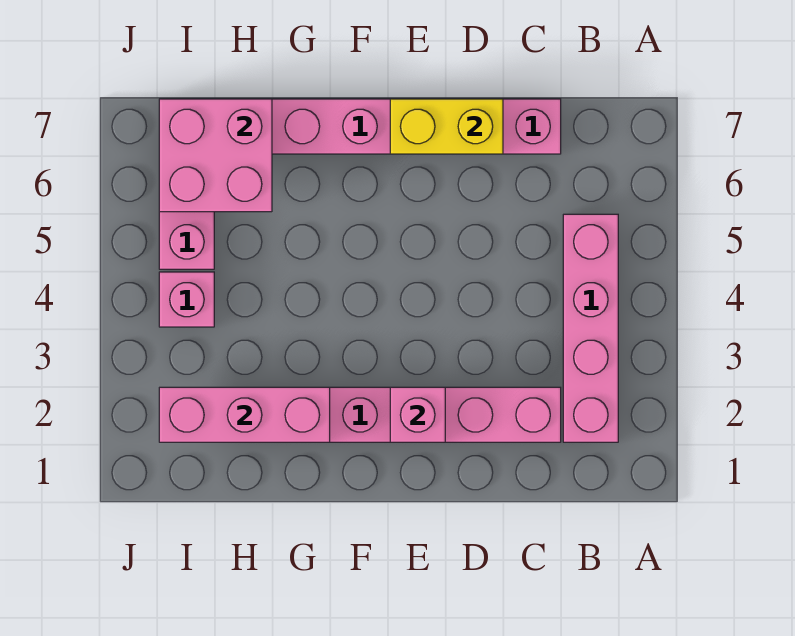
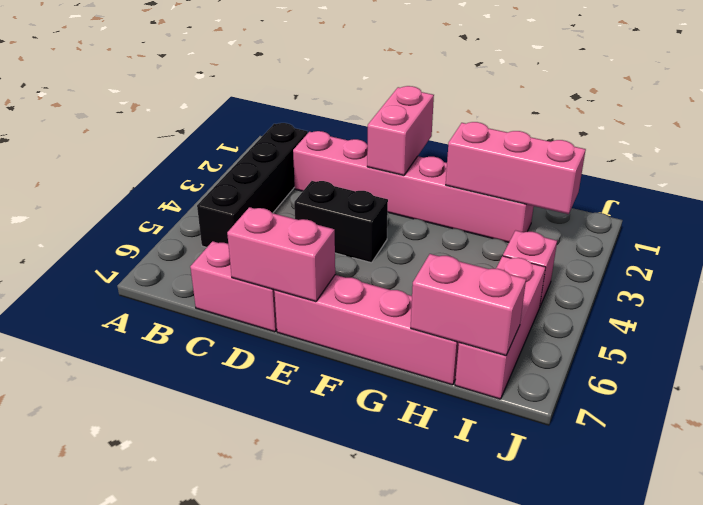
pink 1x4 brick [563,214,618,442] -> black 1x4 brick [197,123,308,247]
none -> black 1x2 brick [294,181,388,263]
yellow 1x2 brick [390,99,503,154] -> pink 1x2 brick [227,207,335,302]
pink 1x1 brick [390,387,445,442] -> pink 1x2 brick [367,86,434,175]
pink 2x2 brick [159,99,272,212] -> pink 1x2 brick [411,254,526,356]

